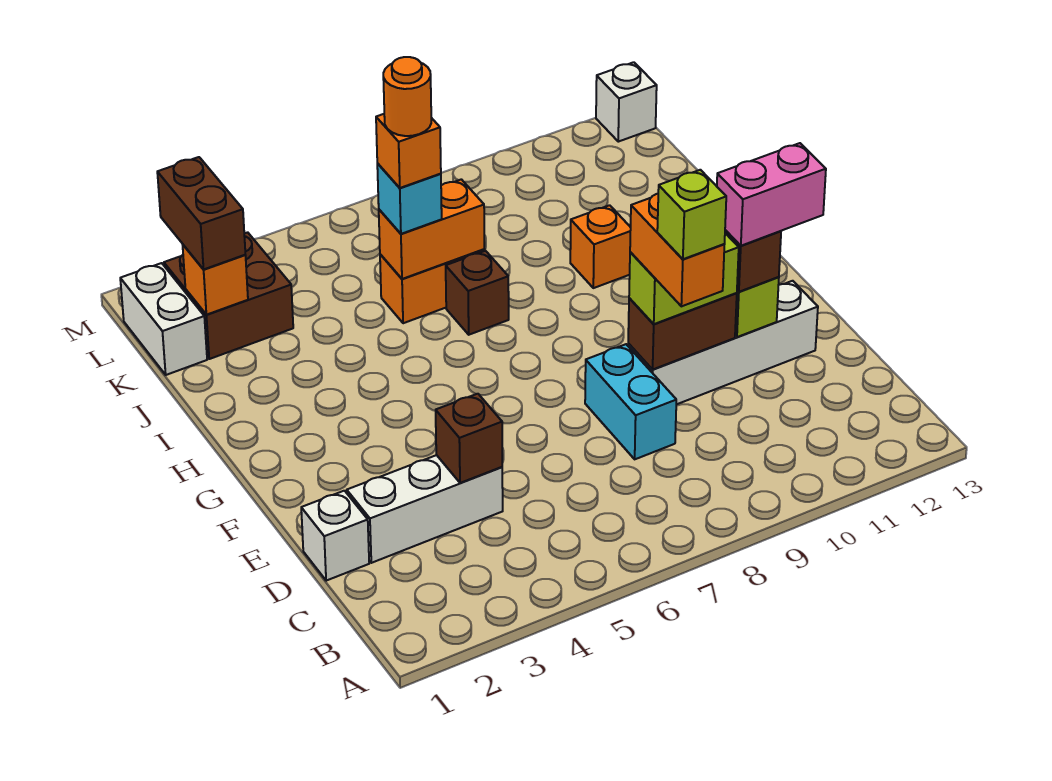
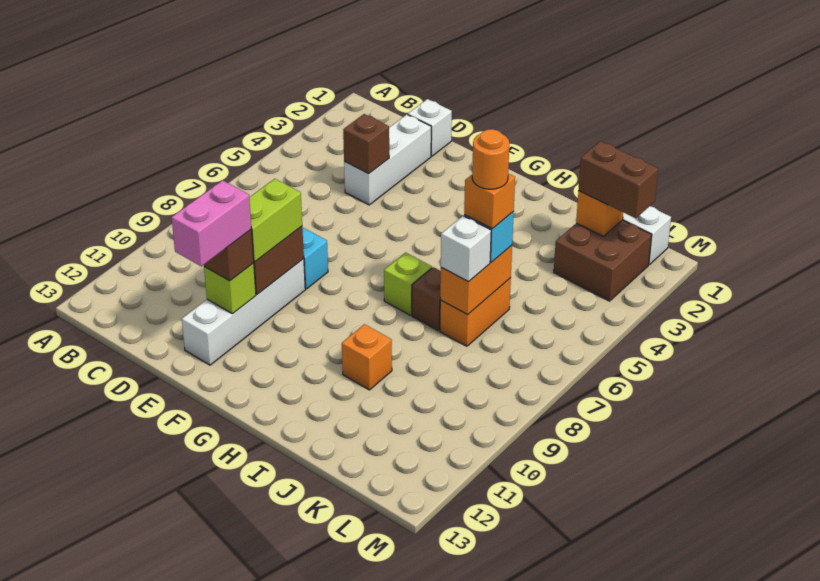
orange 1x2 brick [630,194,724,306] -> none
lime 1x1 brick [657,170,726,259] -> lime 1x1 brick moved to [384,253,432,315]
white 1x1 brick [596,62,657,142] -> white 1x1 brick moved to [441,216,491,282]

